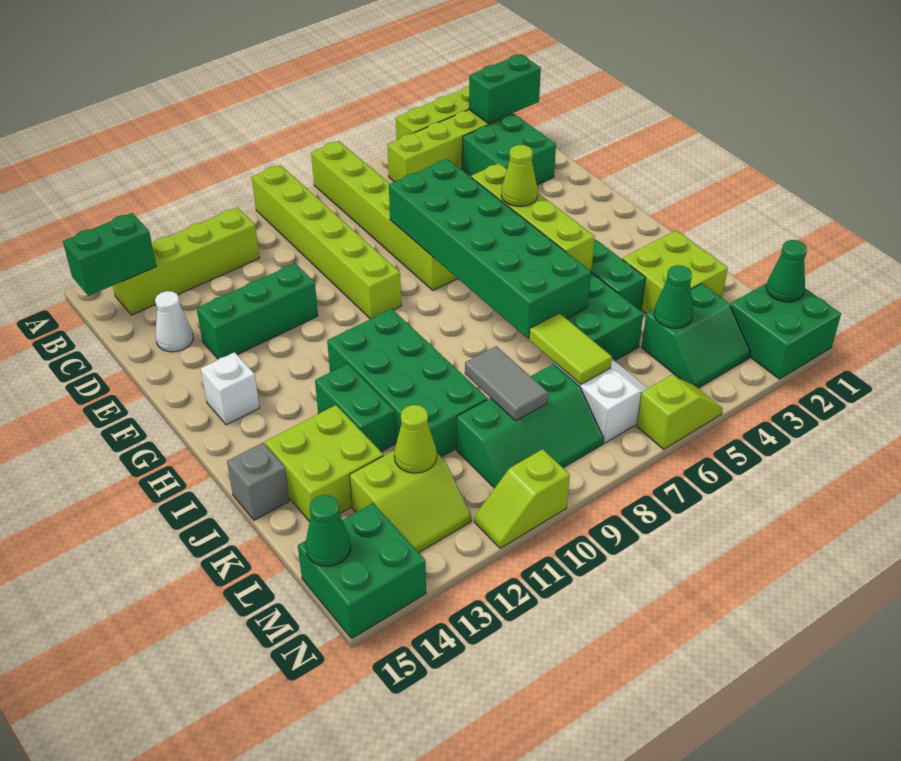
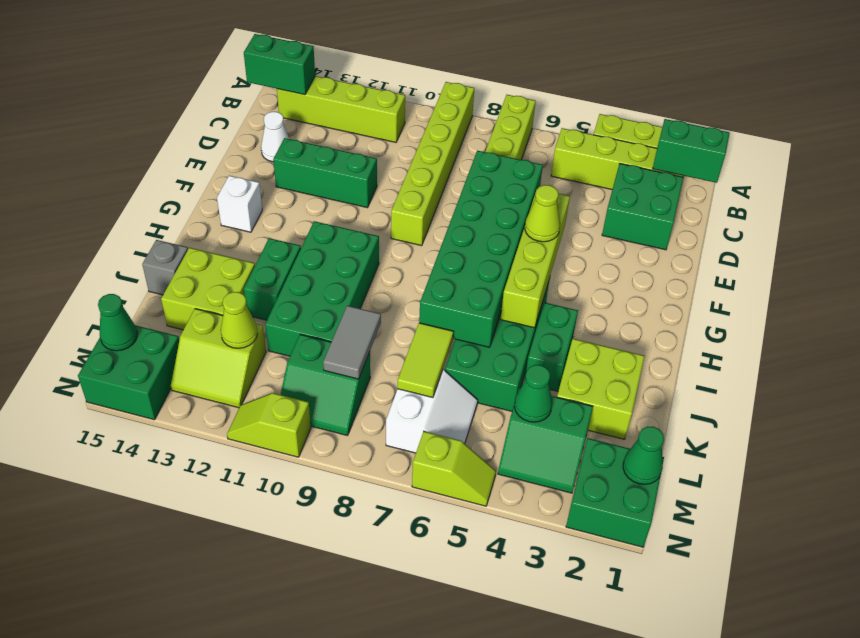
green 2x3 slope [456,364,604,488] -> green 2x2 slope [281,334,370,436]

